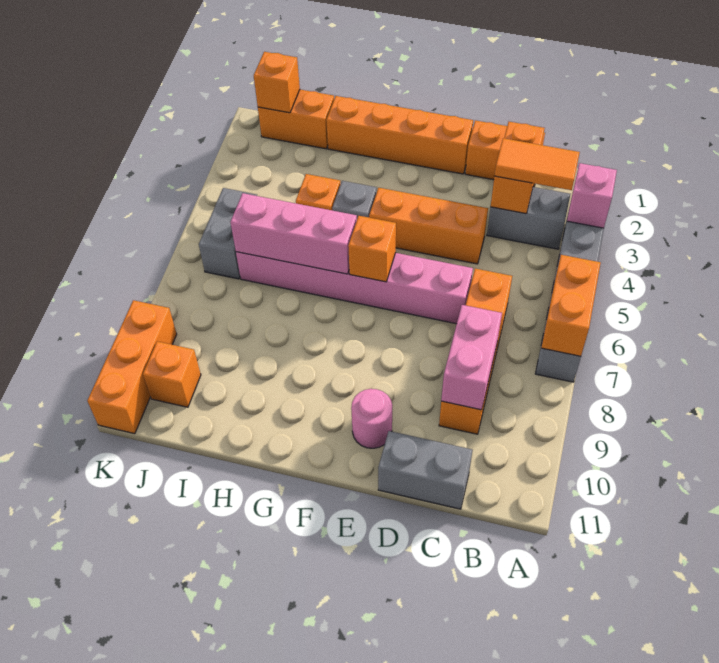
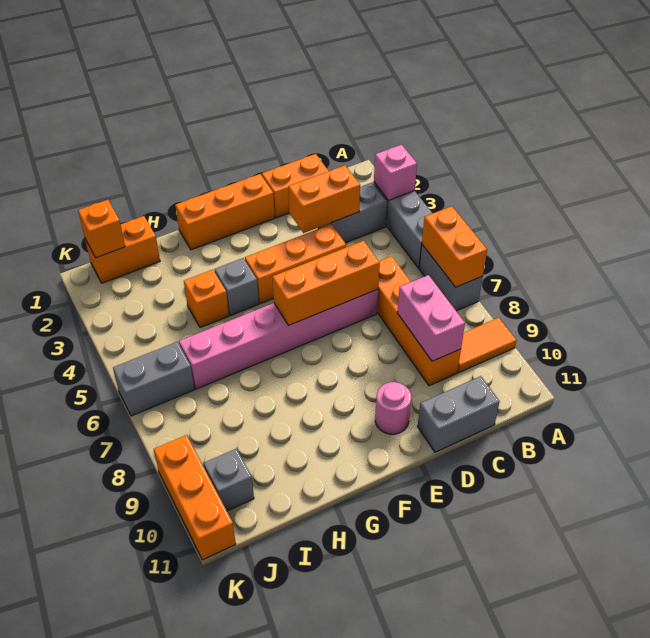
orange 1x2 tile [495,138,580,190] -> orange 1x2 tile moved to [458,318,517,372]
orange 1x2 brick [491,122,545,214] -> orange 1x2 brick turned to [289,165,360,233]
orange 1x4 brick [326,96,473,174] -> orange 1x3 brick [175,174,275,250]
orange 1x1 brick [348,216,396,282] -> orange 1x3 brick [272,241,380,325]
pink 1x3 brick [230,193,357,274] -> none
grey 1x2 brick [199,188,257,279] -> grey 1x2 brick turned to [113,342,194,416]
orange 1x1 brick [143,341,201,407] -> grey 1x1 brick [204,449,254,511]

